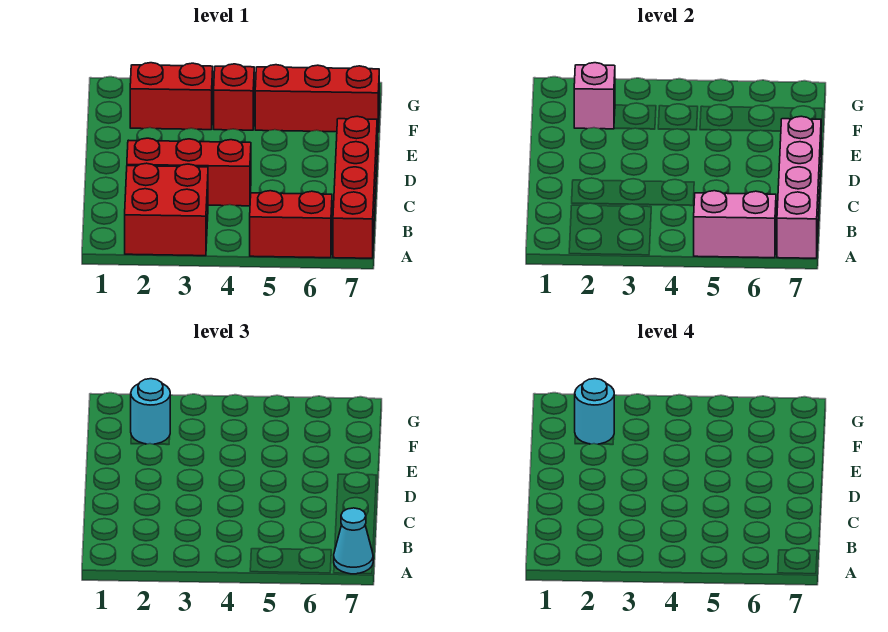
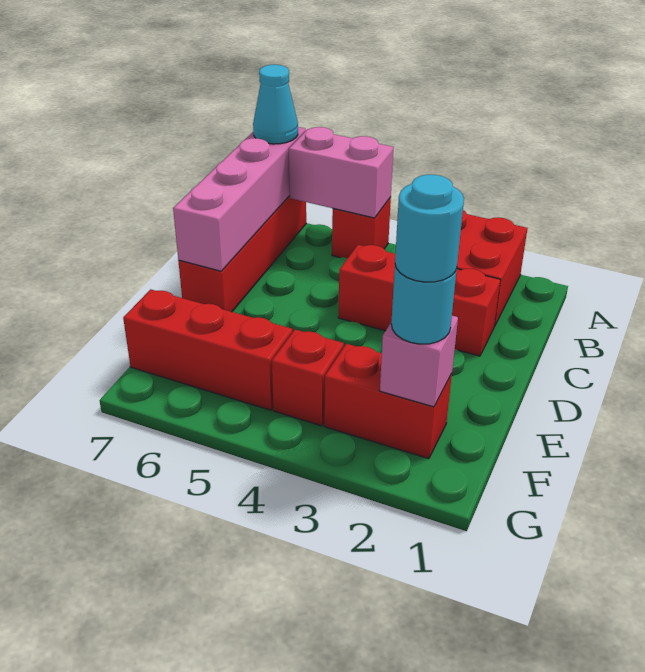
red 1x2 brick [250,191,332,258] -> red 1x1 brick [332,198,391,258]

